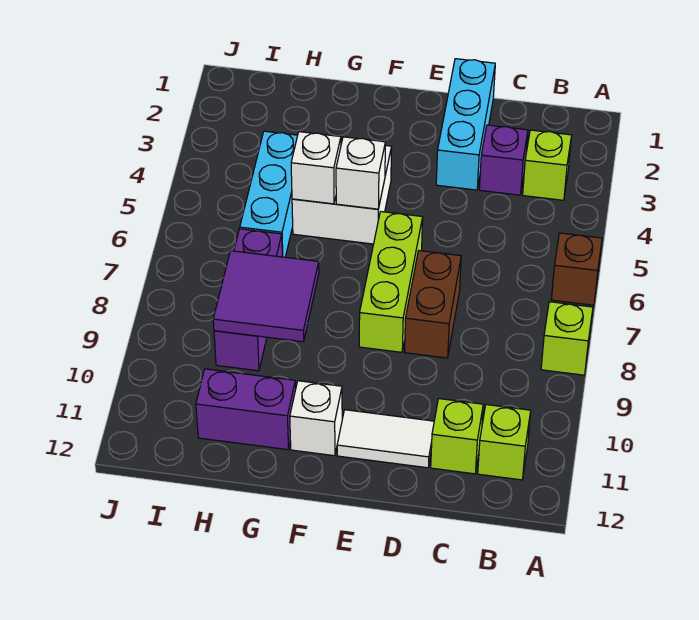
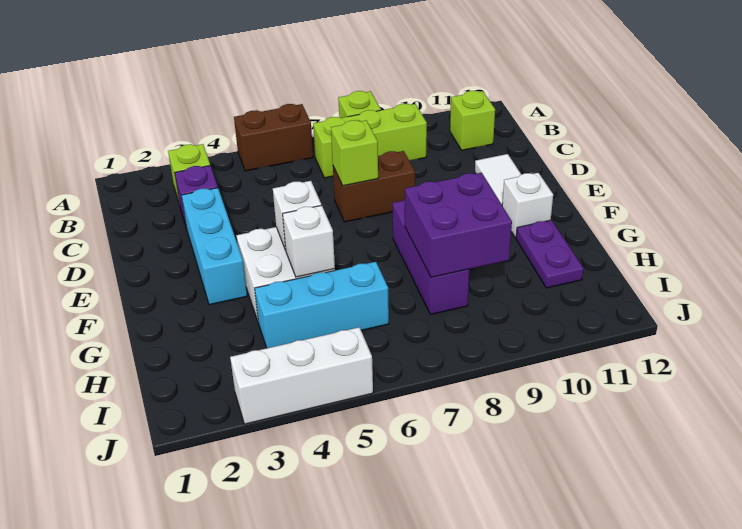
brown 1x1 brick [551,233,602,305] -> brown 1x2 brick [234,104,313,171]
lime 1x1 brick [431,399,483,474] -> lime 1x1 brick moved to [331,120,378,186]
cyan 1x3 brick [436,59,495,190] -> cyan 1x3 brick turned to [181,188,247,305]
lime 1x3 brick [359,212,423,352] -> lime 1x3 brick moved to [313,104,427,178]
purple 2x2 tile [213,251,319,342] -> purple 2x2 brick [405,173,512,278]
purple 1x2 brick [196,369,296,450] -> purple 1x2 plate [516,220,583,288]
purple 1x3 brick [214,229,282,371] -> purple 1x3 brick turned to [393,200,469,314]
none -> white 1x3 brick [230,327,373,424]

